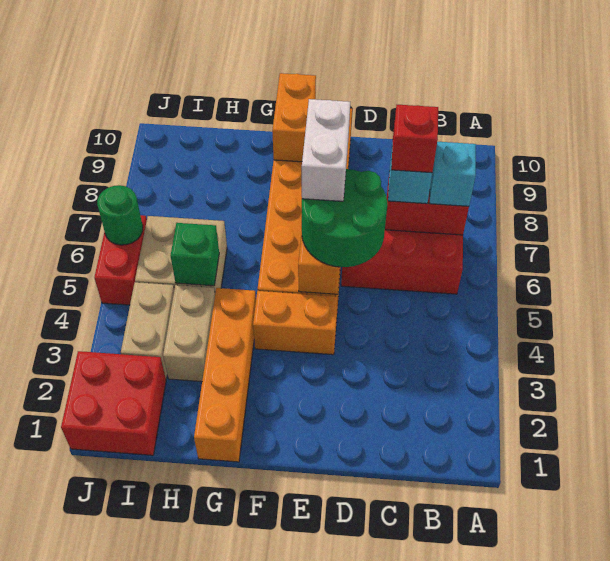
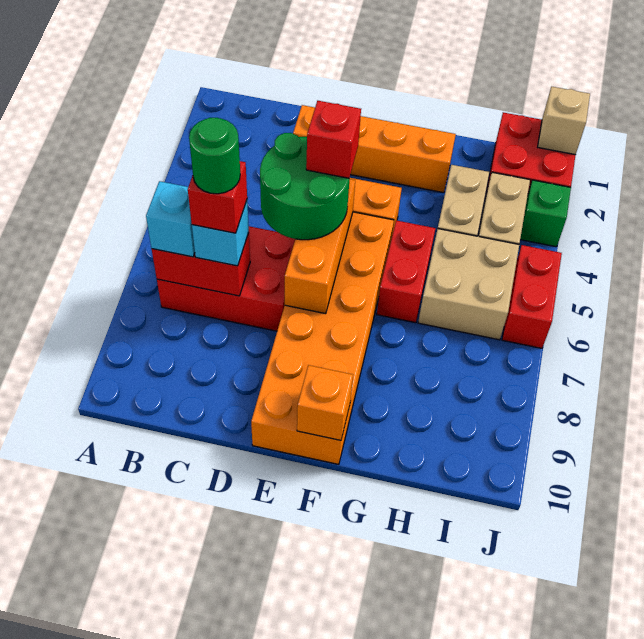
none -> red 1x1 brick [306,101,361,178]
white 1x2 brick [302,99,350,201] -> none
orange 1x2 brick [272,73,316,162] -> orange 1x1 brick [297,365,353,440]
orange 1x4 brick [194,288,256,462] -> orange 1x4 brick turned to [293,105,456,193]
none -> red 1x2 brick [377,220,435,323]
green 1x1 brick [171,223,219,286] -> green 1x1 brick moved to [520,180,571,247]
none -> tan 1x1 brick [538,87,590,155]
green 1x1 round brick [97,185,143,245] -> green 1x1 round brick moved to [189,118,240,194]

